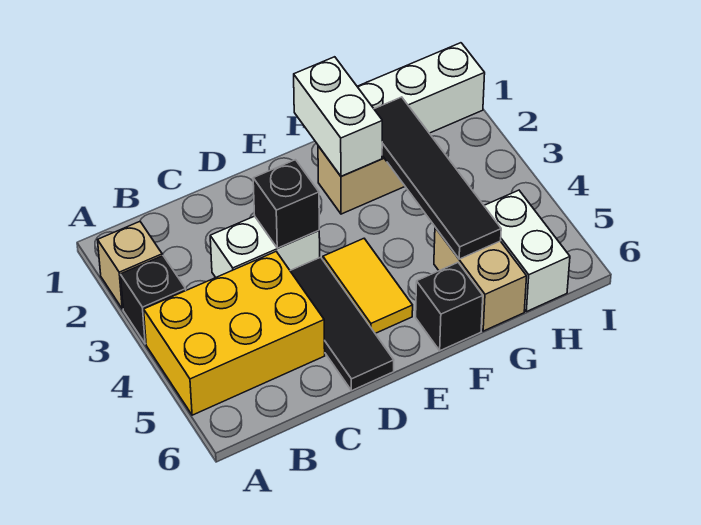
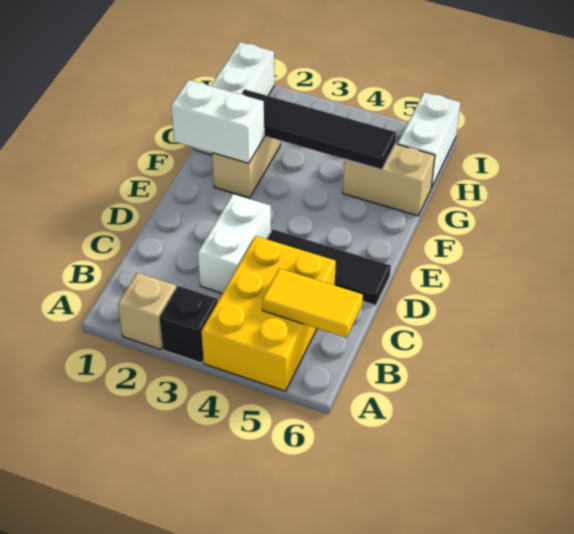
black 1x1 brick [253,160,319,248] -> none
yellow 1x2 tile [323,239,413,333] -> yellow 1x2 tile moved to [262,268,363,338]
black 1x1 brick [416,263,483,351] -> none
white 1x2 brick [484,190,570,312] -> white 1x2 brick turned to [398,92,460,188]

